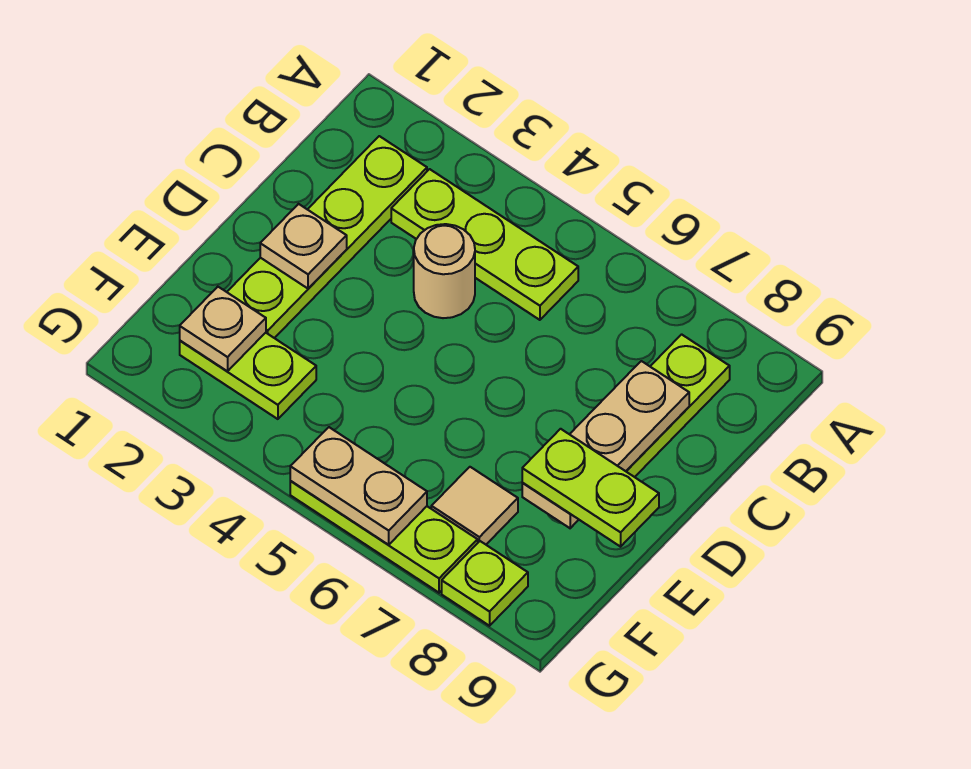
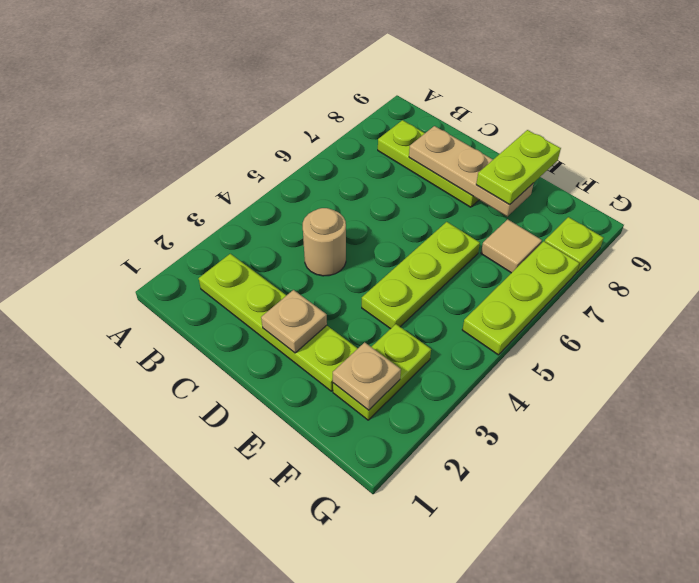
lime 1x3 plate [391,169,578,320] -> lime 1x3 plate moved to [362,222,480,329]
tan 1x2 plate [290,427,427,545] -> none

